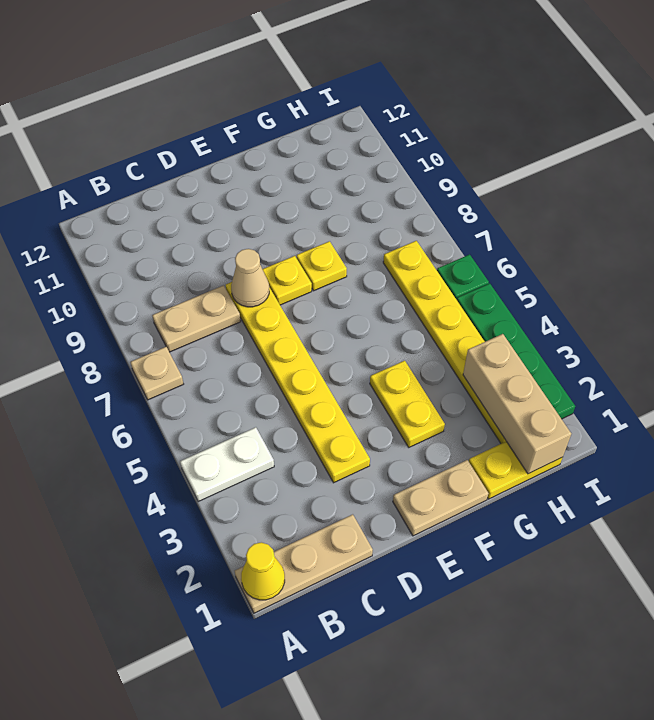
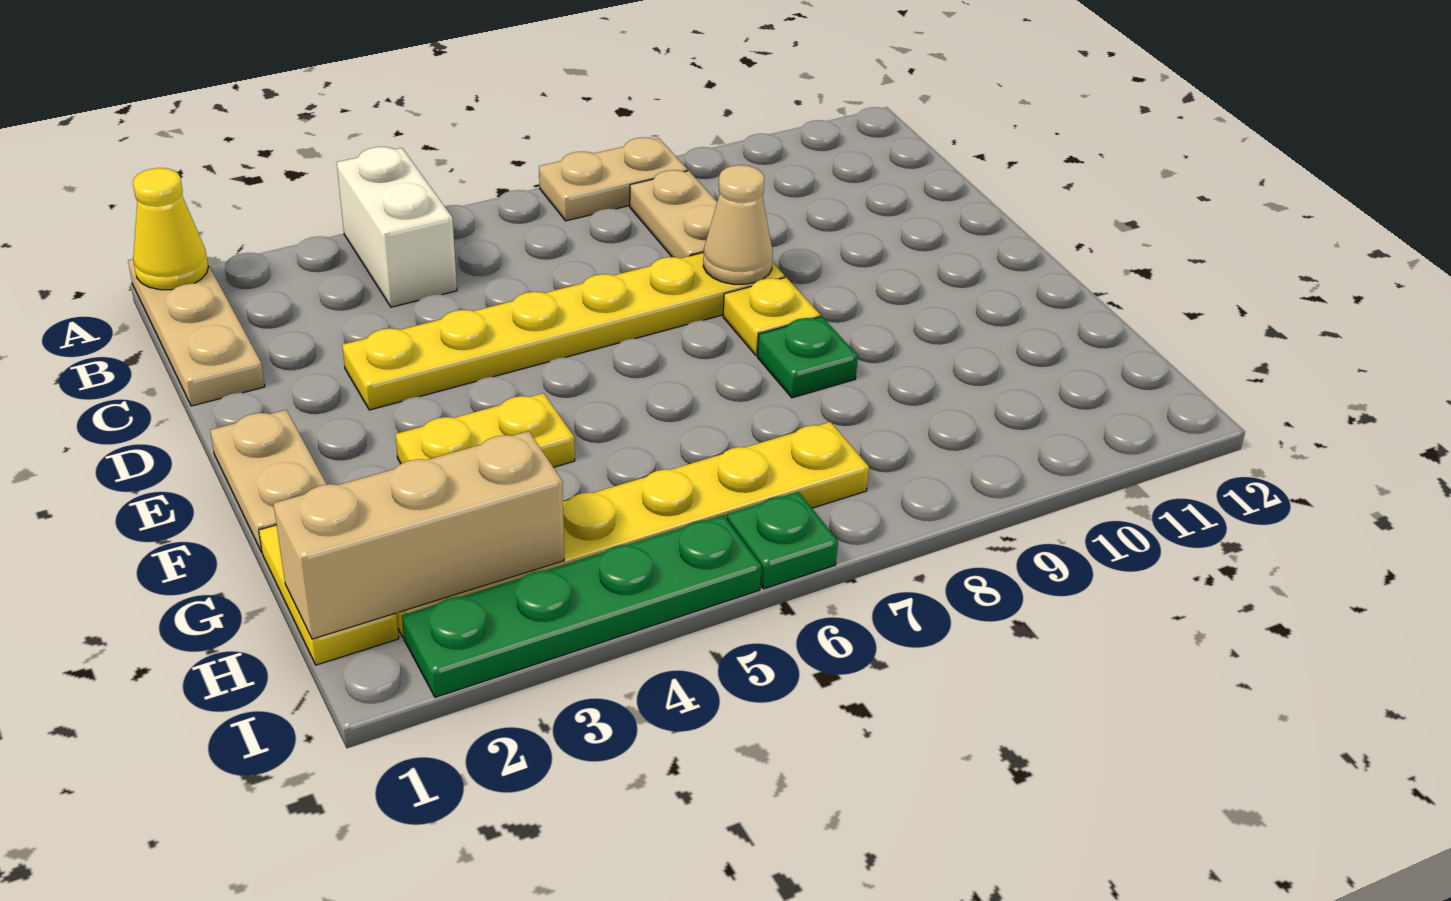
white 1x2 plate [180,427,274,502] -> white 1x2 brick [337,147,457,307]
tan 1x1 plate [130,347,183,400] -> tan 1x2 plate [539,137,687,221]
yellow 1x1 plate [297,241,347,291] -> green 1x1 plate [757,317,858,398]

